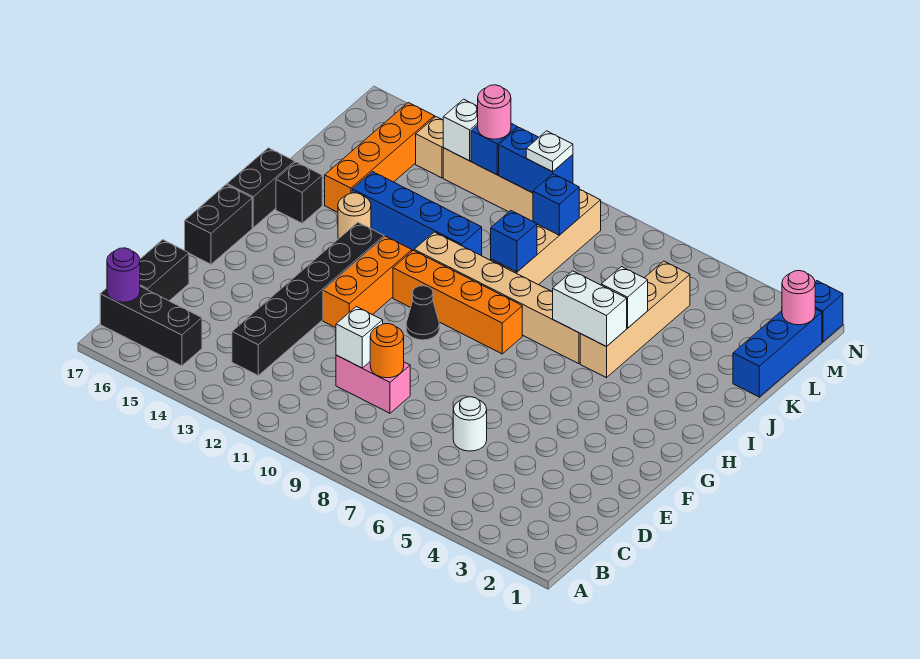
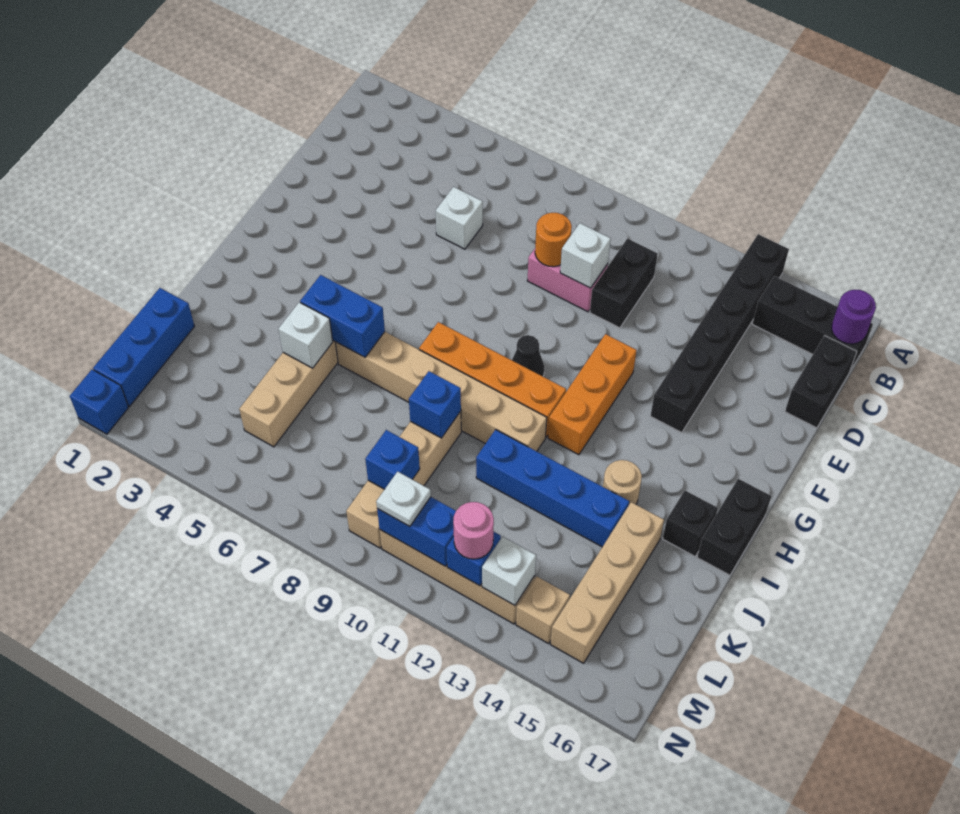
black 1x6 brick [232,222,384,375] -> black 1x6 brick moved to [651,234,789,433]
white 1x1 round brick [453,397,487,451] -> white 1x1 brick [436,187,483,249]
black 1x2 brick [185,185,252,264] -> black 1x2 brick moved to [590,239,658,328]
white 1x2 brick [553,271,627,347] -> blue 1x2 brick [300,275,385,357]
orange 1x4 brick [325,103,435,212] -> tan 1x4 brick [550,502,664,663]
pink 1x1 round brick [782,271,815,325] -> none

